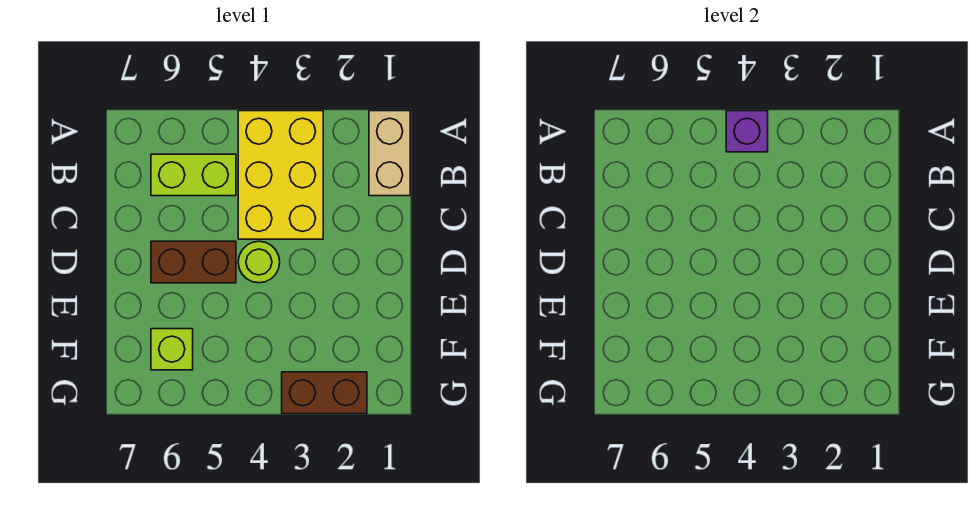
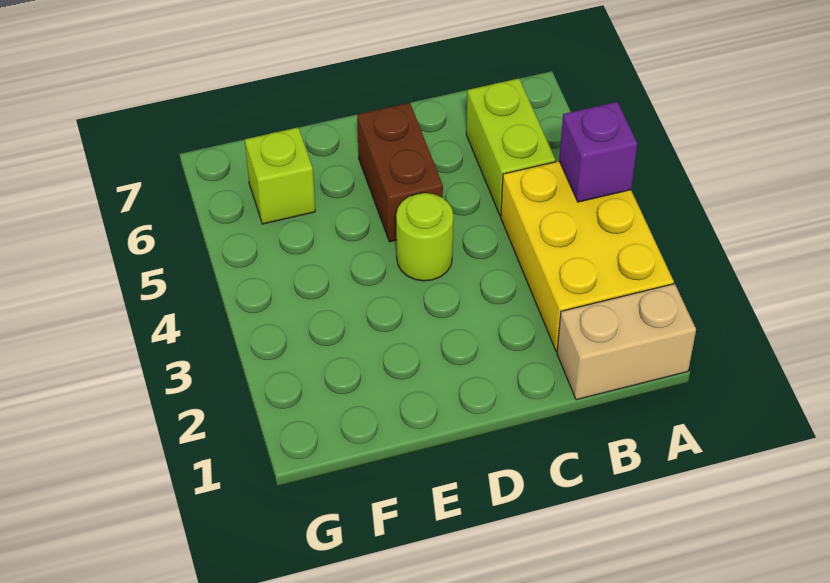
yellow 2x3 brick [238,111,323,239] -> yellow 2x3 brick turned to [501,161,674,351]
brown 1x2 brick [282,372,367,414] -> none

